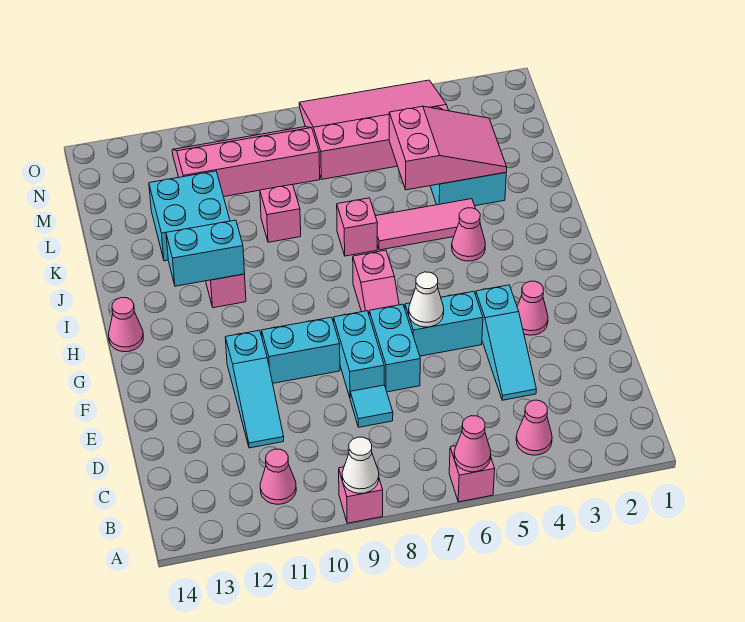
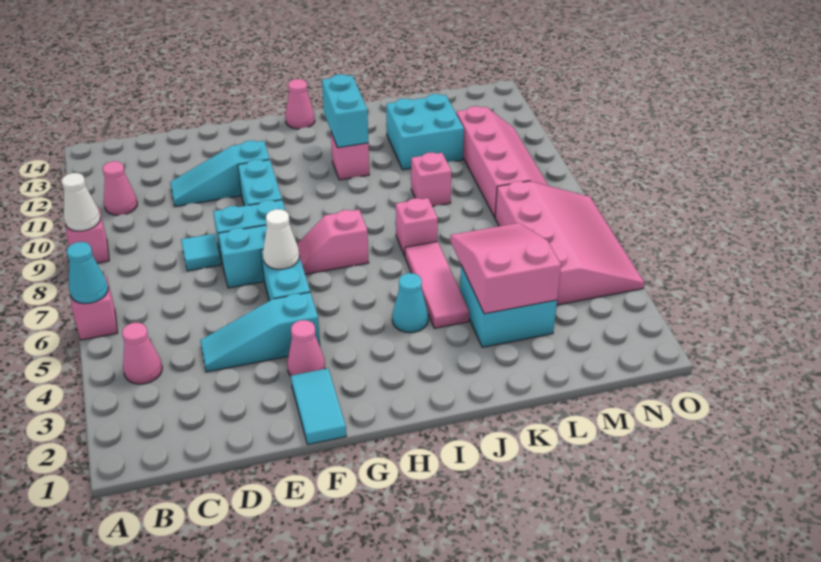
pink 1x1 cone [454,416,491,472] -> cyan 1x1 cone [67,242,108,304]
none -> cyan 1x2 tile [291,368,346,445]
pink 1x1 cone [452,208,485,261] -> cyan 1x1 cone [392,273,428,333]
pink 2x3 slope [389,106,507,190] -> pink 2x3 slope turned to [450,223,561,314]

